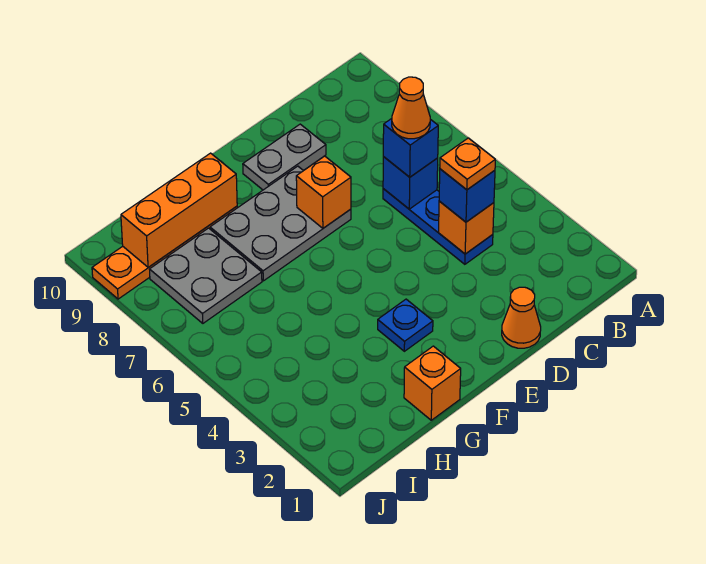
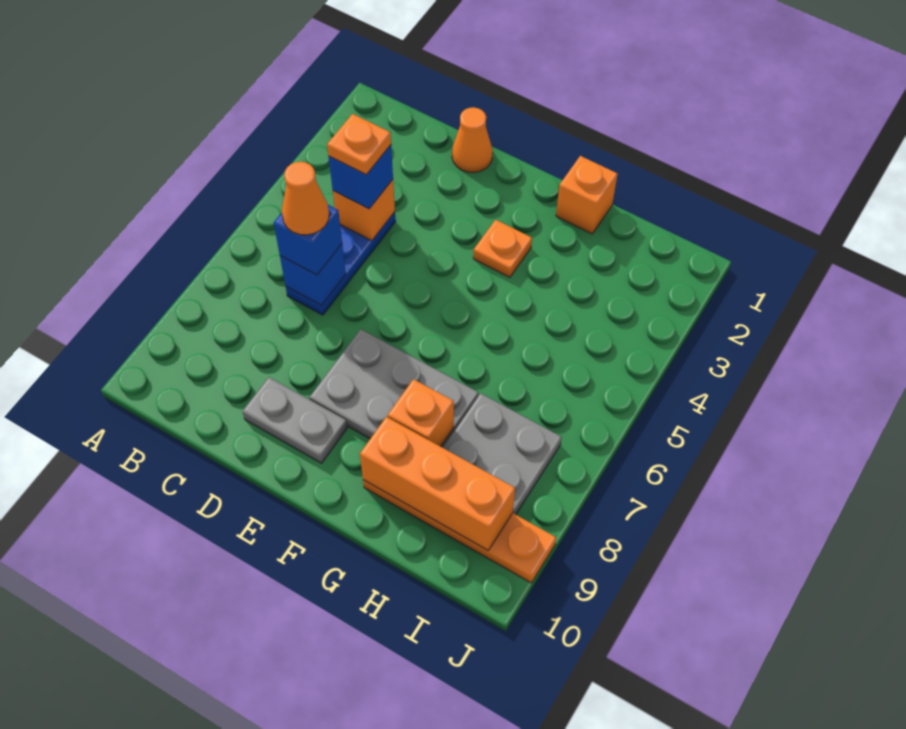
orange 1x1 brick [296,156,351,228] -> orange 1x1 brick moved to [388,379,454,447]
blue 1x1 plate [378,299,433,351] -> orange 1x1 plate [473,220,532,277]

